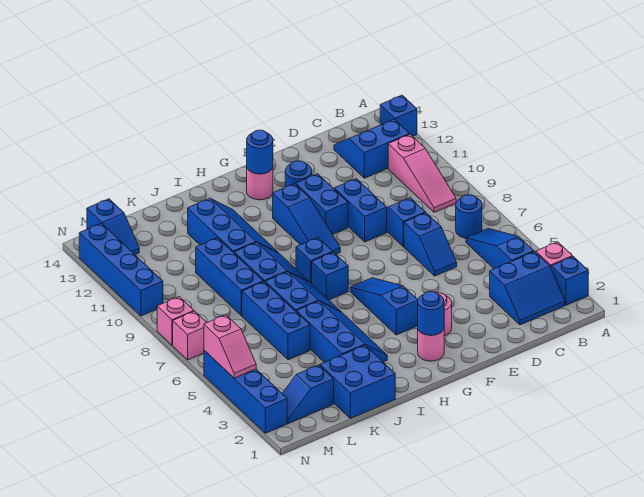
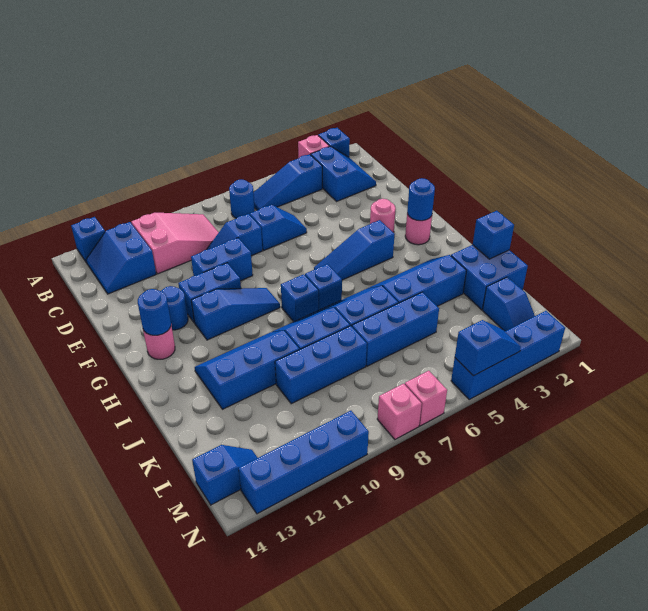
pink 1x3 slope [388,134,456,212] -> pink 2x3 slope [131,213,219,274]
none -> blue 1x1 brick [473,211,514,259]
pink 1x2 slope [204,315,256,378] -> blue 1x2 slope [455,320,521,376]

